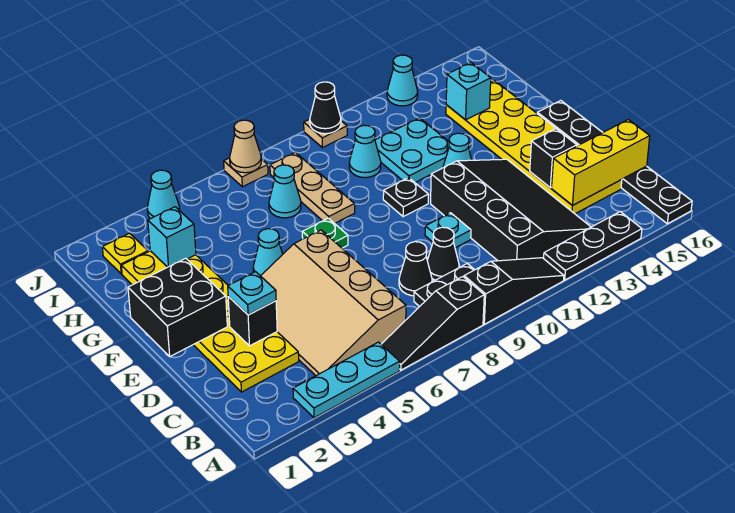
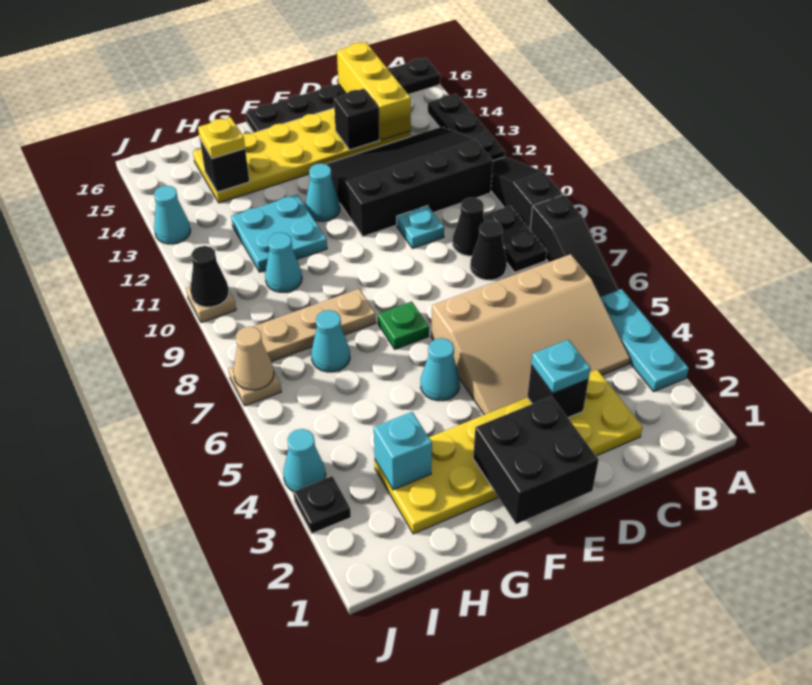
black 1x1 plate [383,178,428,217] -> black 1x1 plate moved to [294,476,351,534]
cyan 1x1 brick [446,63,491,120] -> black 1x1 brick [200,140,249,192]
yellow 1x1 plate [102,233,148,274] -> yellow 1x1 plate moved to [198,117,245,159]

